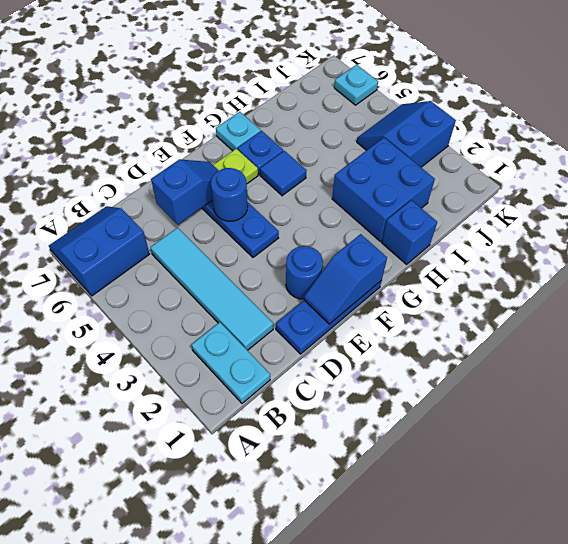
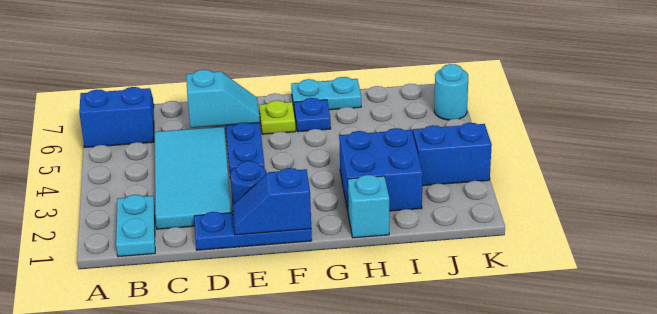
cyan 1x4 tile [150,228,273,350] -> cyan 2x4 tile [155,127,231,229]
blue 1x2 slope [151,159,219,225] -> cyan 1x2 slope [186,70,260,128]
blue 1x1 round brick [211,168,248,221] -> none
blue 1x1 tile [260,151,307,196] -> none
cyan 1x1 plate [216,112,261,151] -> cyan 1x2 plate [291,77,361,110]
blue 1x1 brick [382,200,437,264] -> cyan 1x1 brick [348,175,389,238]
cyan 1x1 plate [334,65,378,105] -> cyan 1x1 round brick [434,64,468,120]

